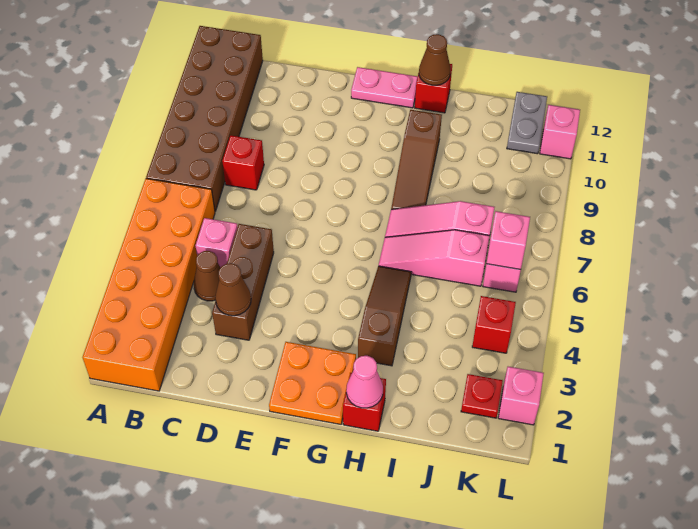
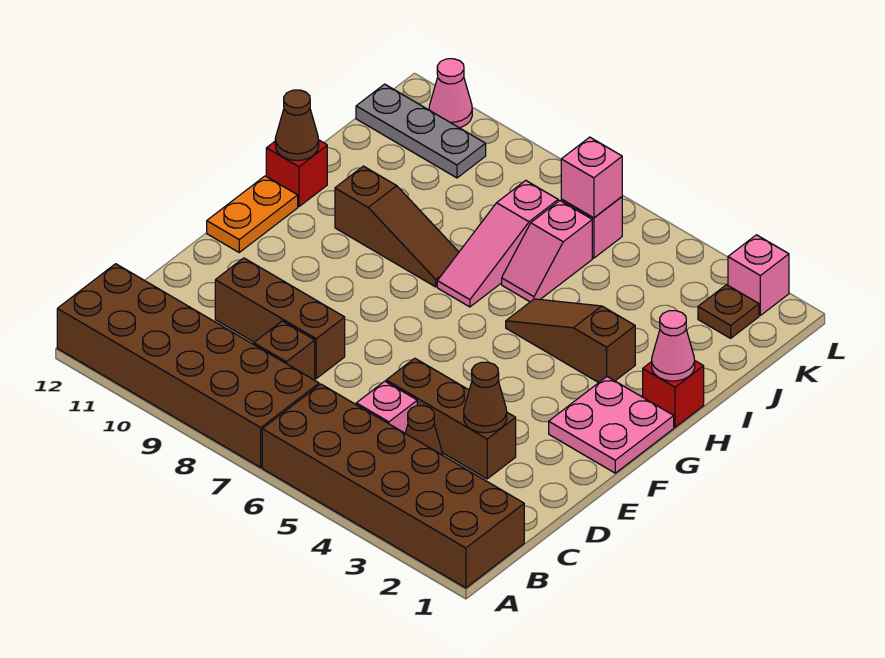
orange 2x6 brick [83,179,215,391] -> brown 2x6 brick [262,384,524,588]
red 1x1 brick [222,136,264,190] -> brown 1x1 brick [254,321,315,380]
none -> brown 1x3 brick [215,258,345,379]
orange 2x2 plate [269,342,356,424] -> pink 2x2 plate [549,377,674,473]
pink 1x2 plate [351,67,418,108] -> orange 1x2 plate [207,176,298,252]
pink 1x3 slope [379,230,489,286] -> pink 1x2 slope [502,201,592,302]
red 1x1 plate [461,374,503,418] -> brown 1x1 plate [698,285,759,338]
red 1x1 brick [472,296,516,353] -> none
grey 1x2 plate [507,92,547,154] -> grey 1x3 plate [356,84,486,178]
pink 1x1 brick [540,105,580,159] -> pink 1x1 cone [429,59,472,128]

